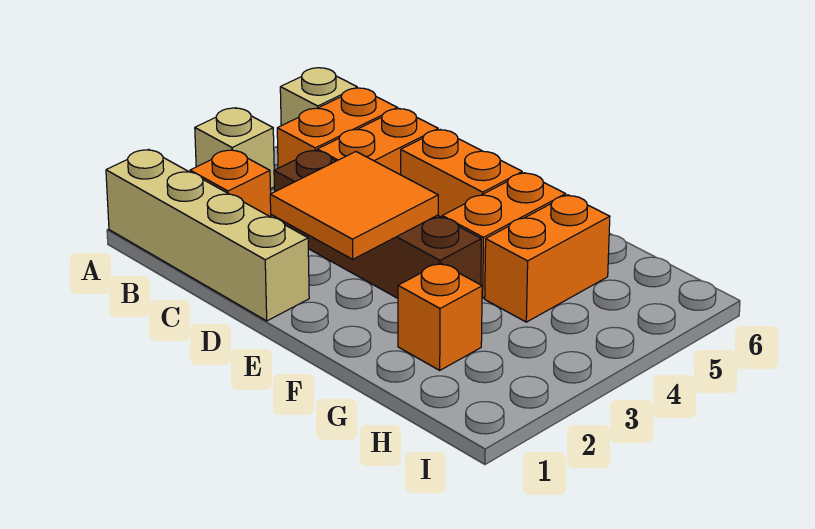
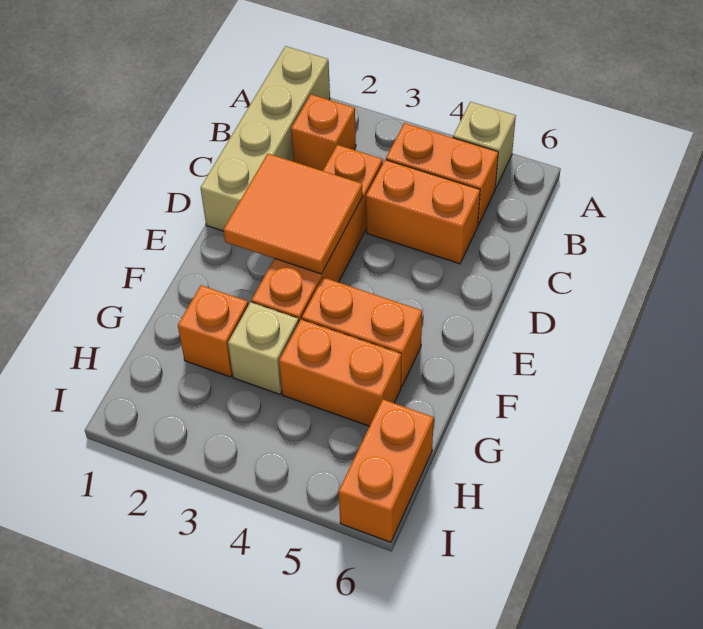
tan 1x1 brick [195,108,274,189] -> tan 1x1 brick moved to [228,302,299,394]
brown 1x4 brick [274,150,481,298] -> orange 1x4 brick [252,145,383,322]
orange 1x2 brick [401,130,522,217] -> orange 1x2 brick moved to [339,400,434,542]

